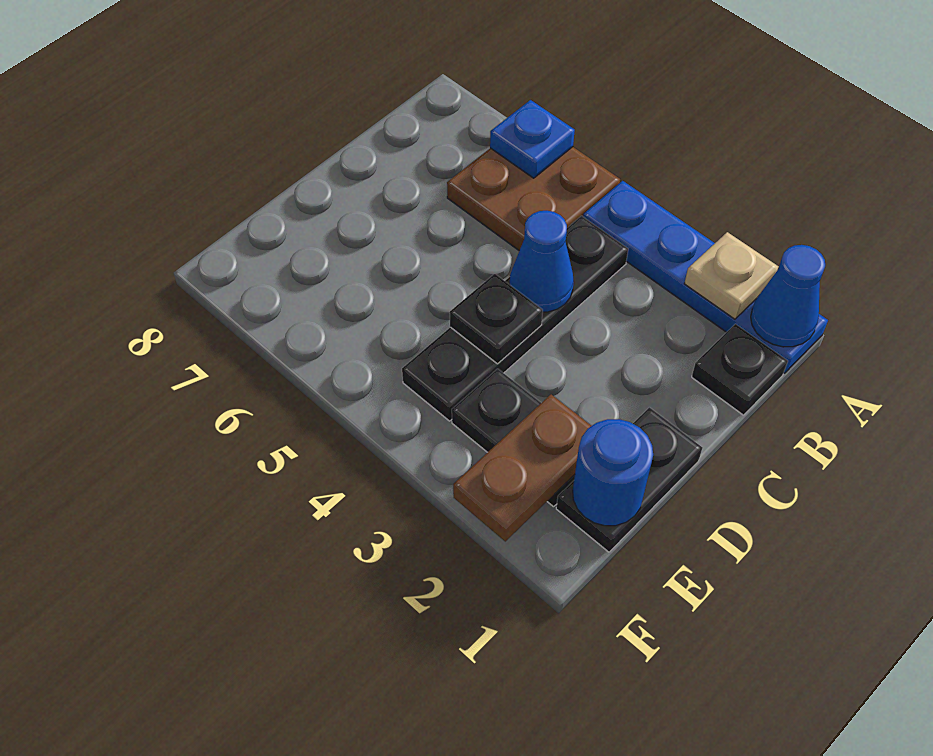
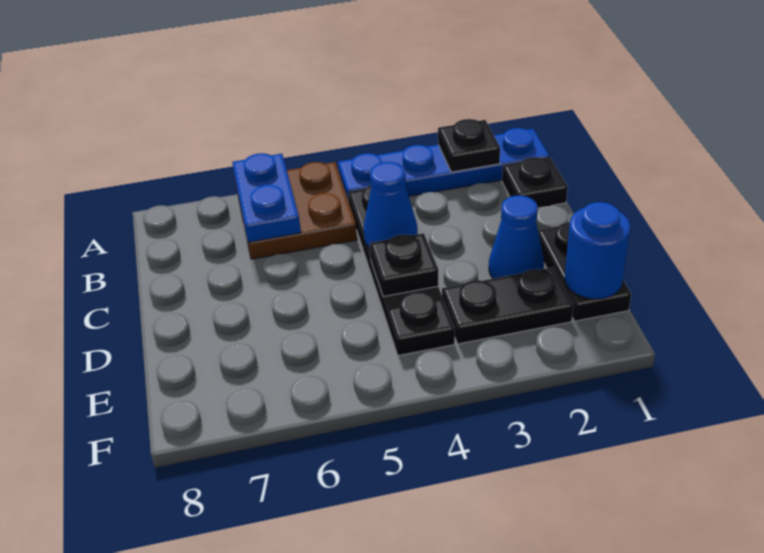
blue 1x1 cone [751,245,825,347] -> blue 1x1 cone moved to [489,196,544,279]
tan 1x1 plate [684,232,779,319] -> black 1x1 plate [438,119,500,172]
blue 1x1 plate [490,100,575,178] -> blue 1x2 plate [232,153,301,242]
brown 1x2 plate [453,394,591,541] -> none

